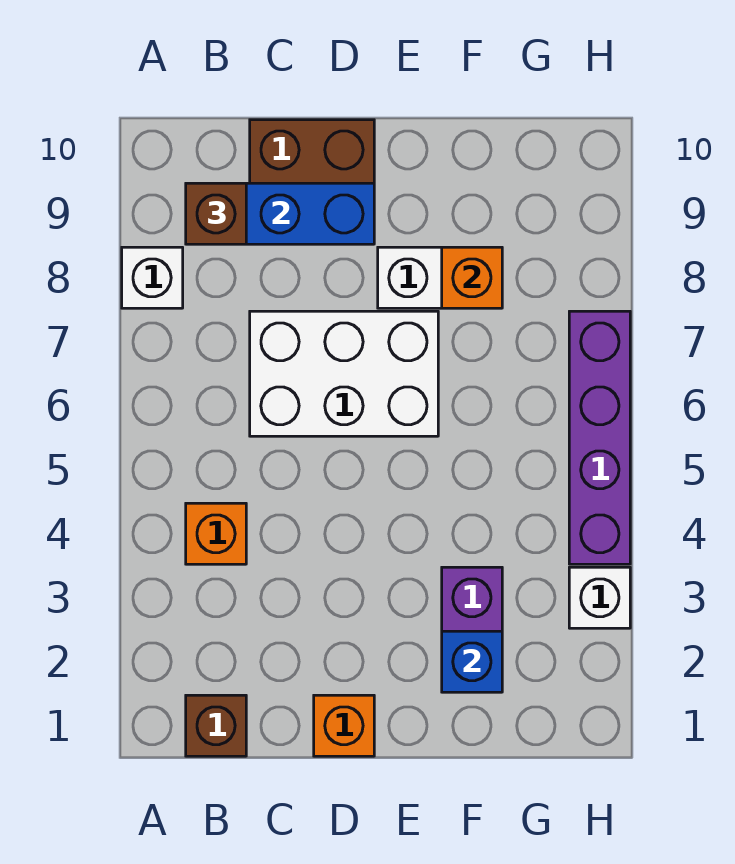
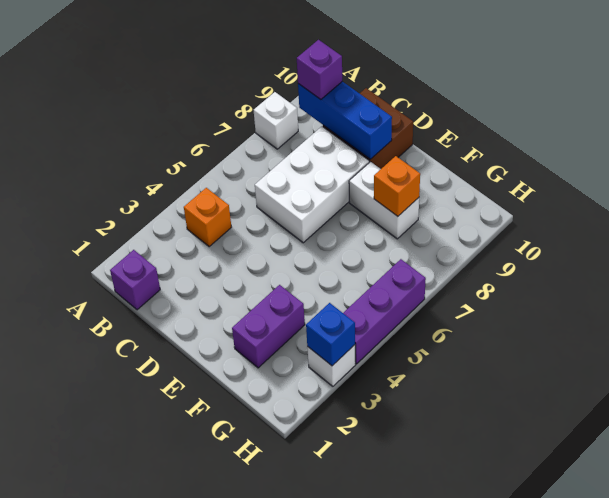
brown 1x1 brick [186,695,246,756] -> purple 1x1 brick [110,250,160,310]
brown 1x1 brick [186,183,246,244] -> purple 1x1 brick [297,40,342,99]
white 2x3 brick [250,311,438,436] -> white 2x3 brick turned to [255,126,369,243]
orange 1x1 brick [314,695,374,756] -> none
blue 1x1 brick [442,631,502,692] -> blue 1x1 brick moved to [306,303,355,366]
purple 1x4 brick [569,311,630,564] -> purple 1x3 brick [343,259,426,364]

